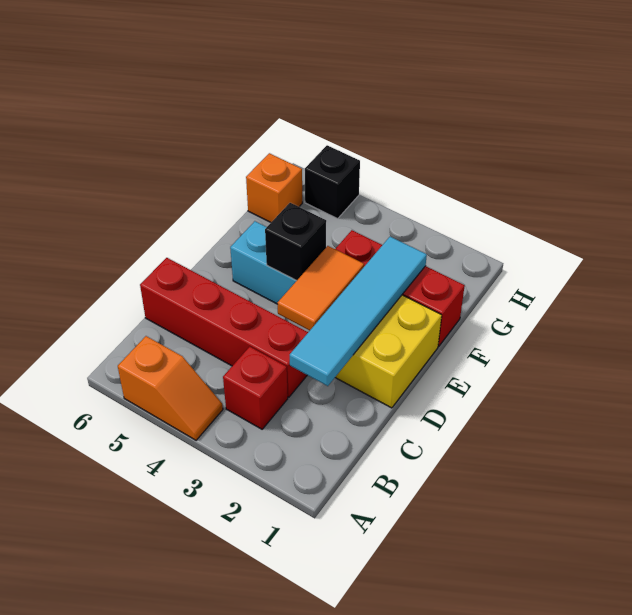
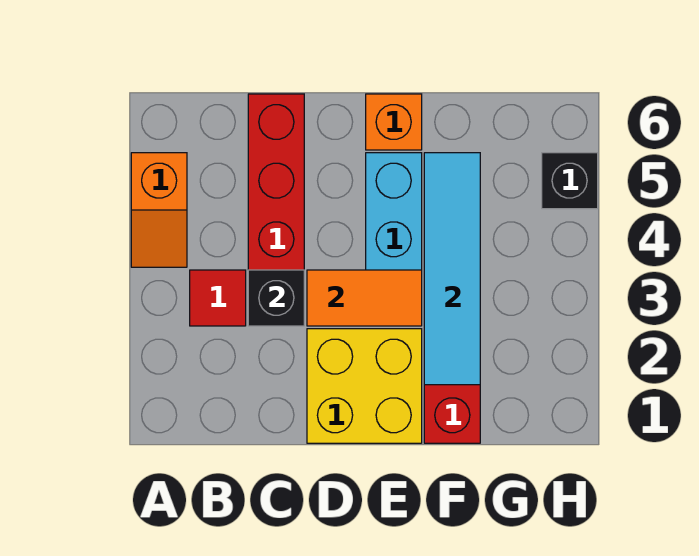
red 1x1 brick [223,347,288,429] -> red 1x1 tile [190,270,246,326]
cyan 1x4 tile [290,236,427,386] -> cyan 1x4 tile turned to [424,153,480,385]
black 1x1 brick [265,203,326,281] -> black 1x1 brick moved to [248,270,304,326]
orange 1x1 brick [246,153,302,222] -> orange 1x1 brick moved to [366,94,422,150]

